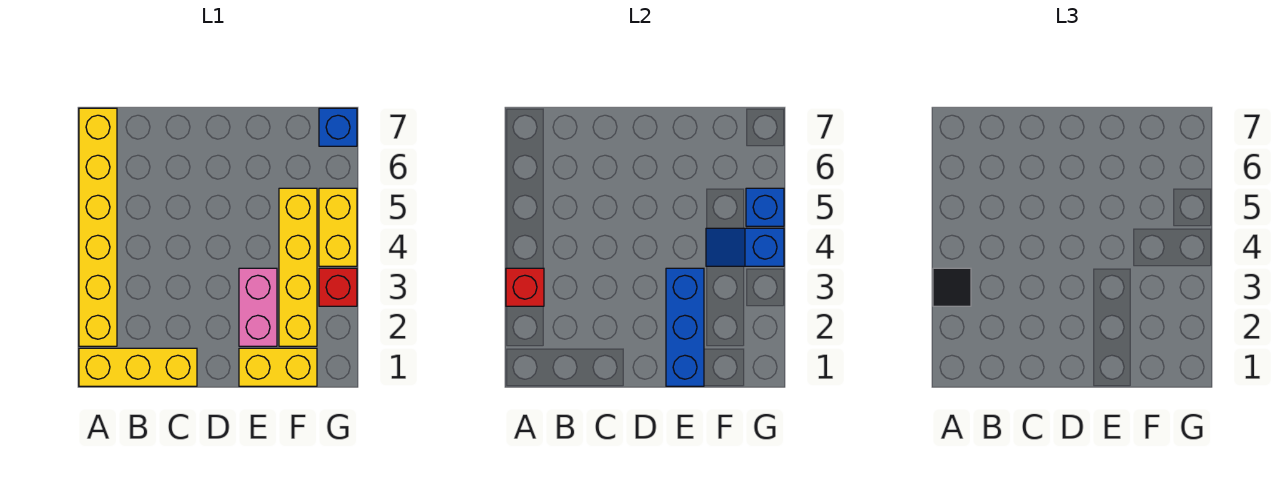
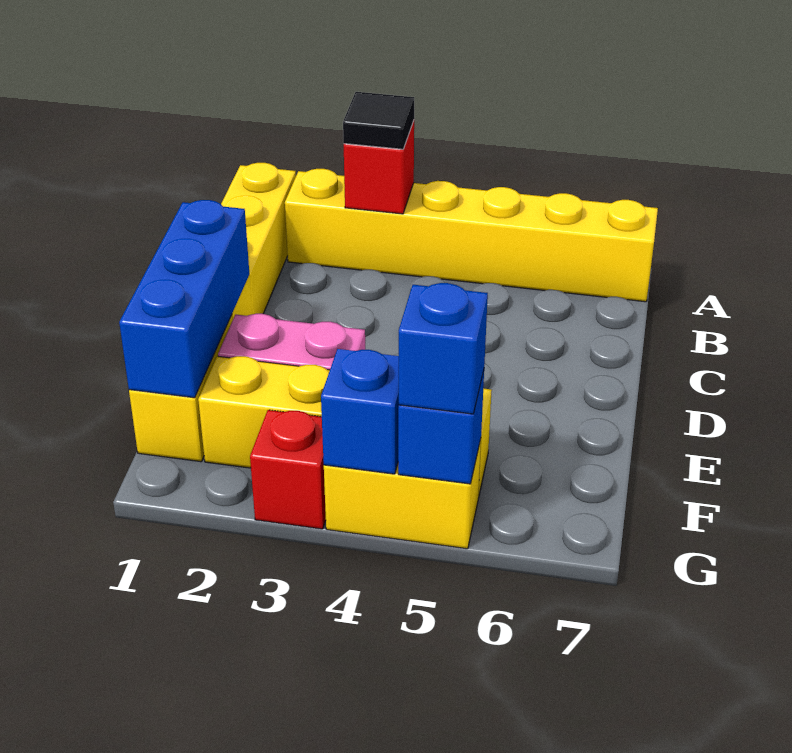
blue 1x3 brick [666,268,704,386] -> blue 1x3 brick turned to [119,200,249,398]
blue 1x1 brick [319,108,357,146] -> blue 1x1 brick moved to [399,283,488,414]

